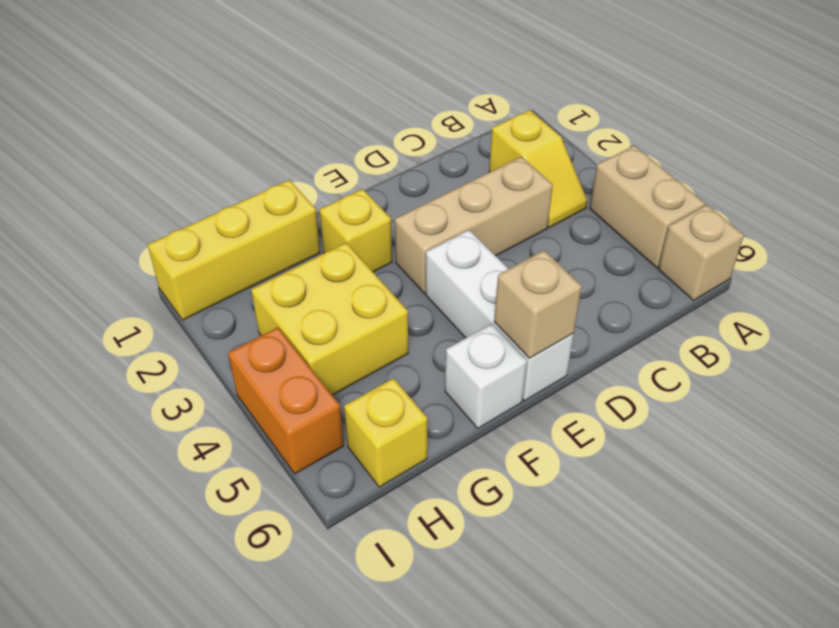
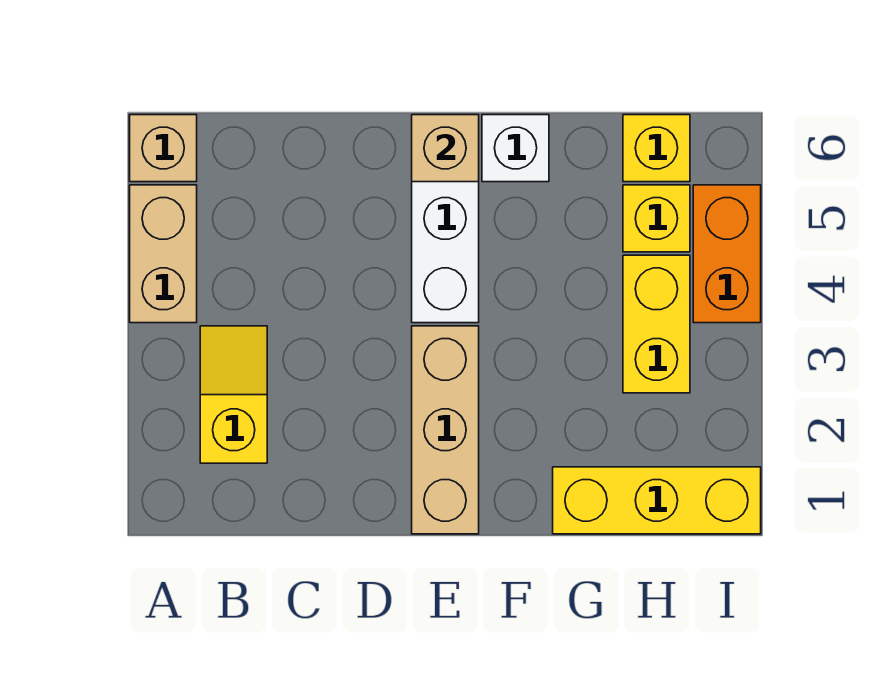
tan 1x3 brick [395,157,553,293] -> tan 1x3 brick turned to [412,326,479,534]
yellow 1x1 brick [320,189,392,272] -> yellow 1x1 brick moved to [623,185,690,252]
yellow 2x2 brick [251,243,408,395] -> yellow 1x2 brick [623,255,690,393]

